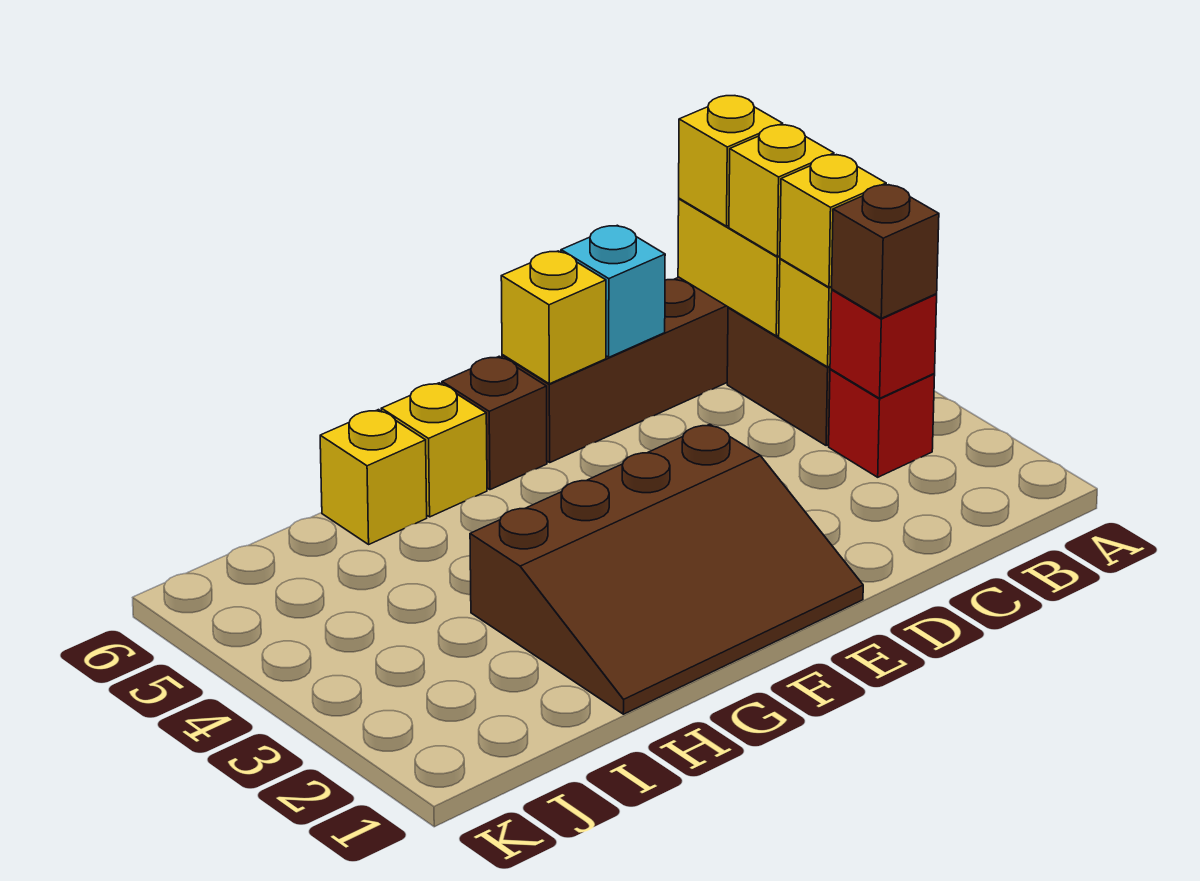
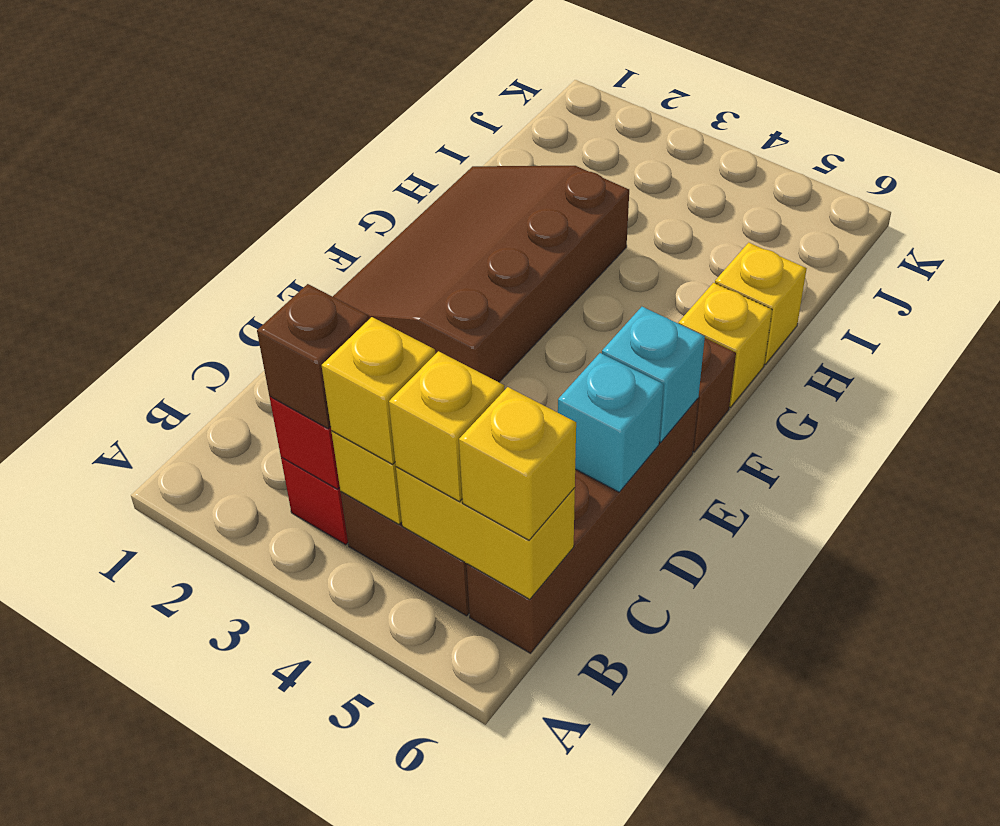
yellow 1x1 brick [501,251,606,384] -> cyan 1x1 brick [602,307,705,442]

